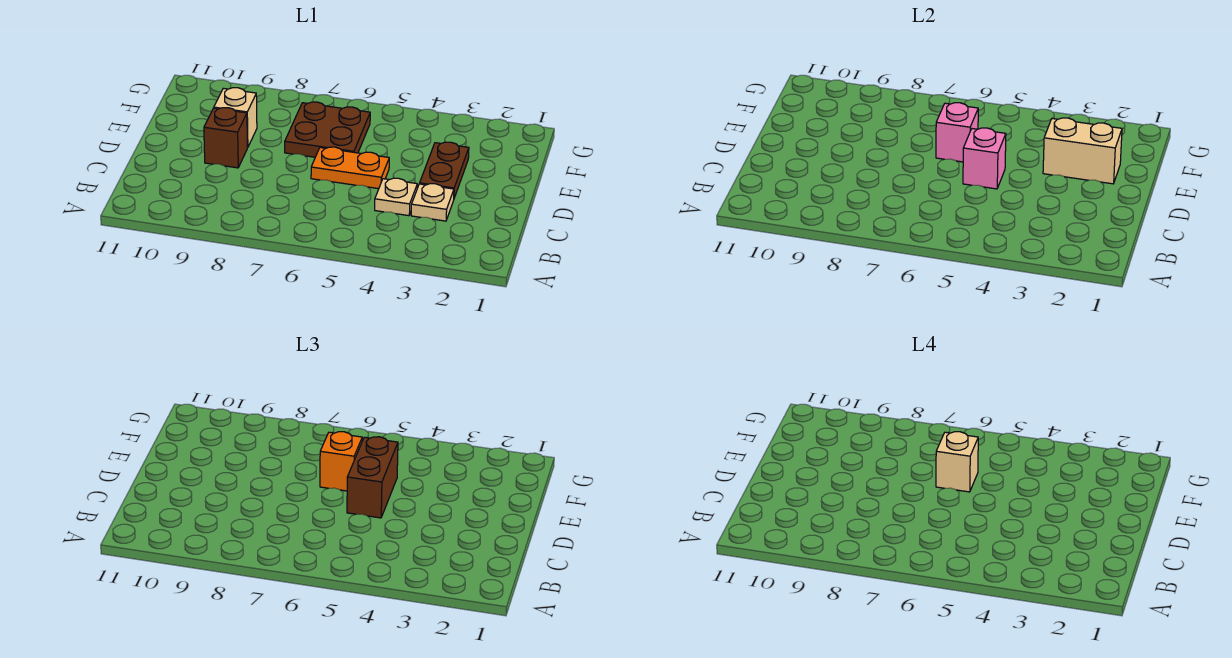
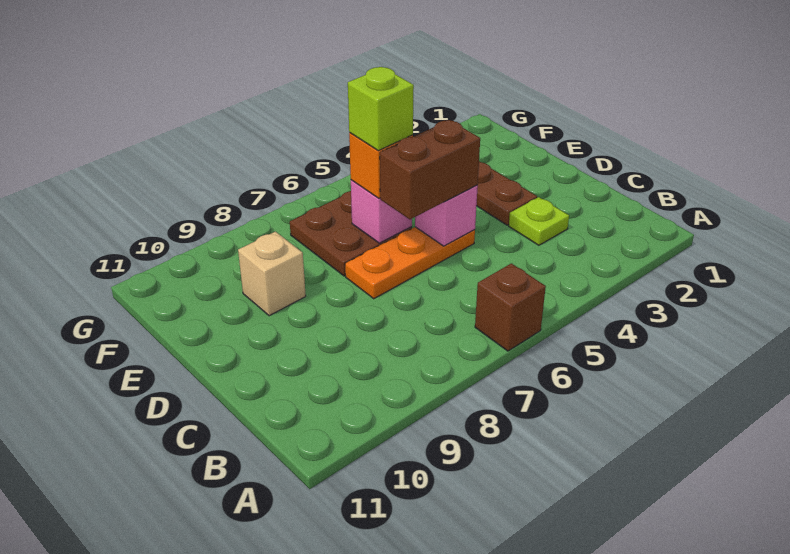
tan 1x1 plate [411,184,454,221] -> lime 1x1 plate [509,197,569,245]
tan 1x1 plate [375,178,417,216] -> none
orange 1x2 plate [311,147,389,189] -> orange 1x3 plate [345,227,475,299]
brown 1x2 brick [347,437,398,518] -> brown 1x2 brick turned to [380,120,480,219]
brown 1x1 brick [204,108,247,168] -> brown 1x1 brick moved to [475,263,546,351]
tan 1x2 brick [1043,118,1122,184] -> none
tan 1x1 brick [936,432,978,492] -> lime 1x1 brick [348,67,414,151]

